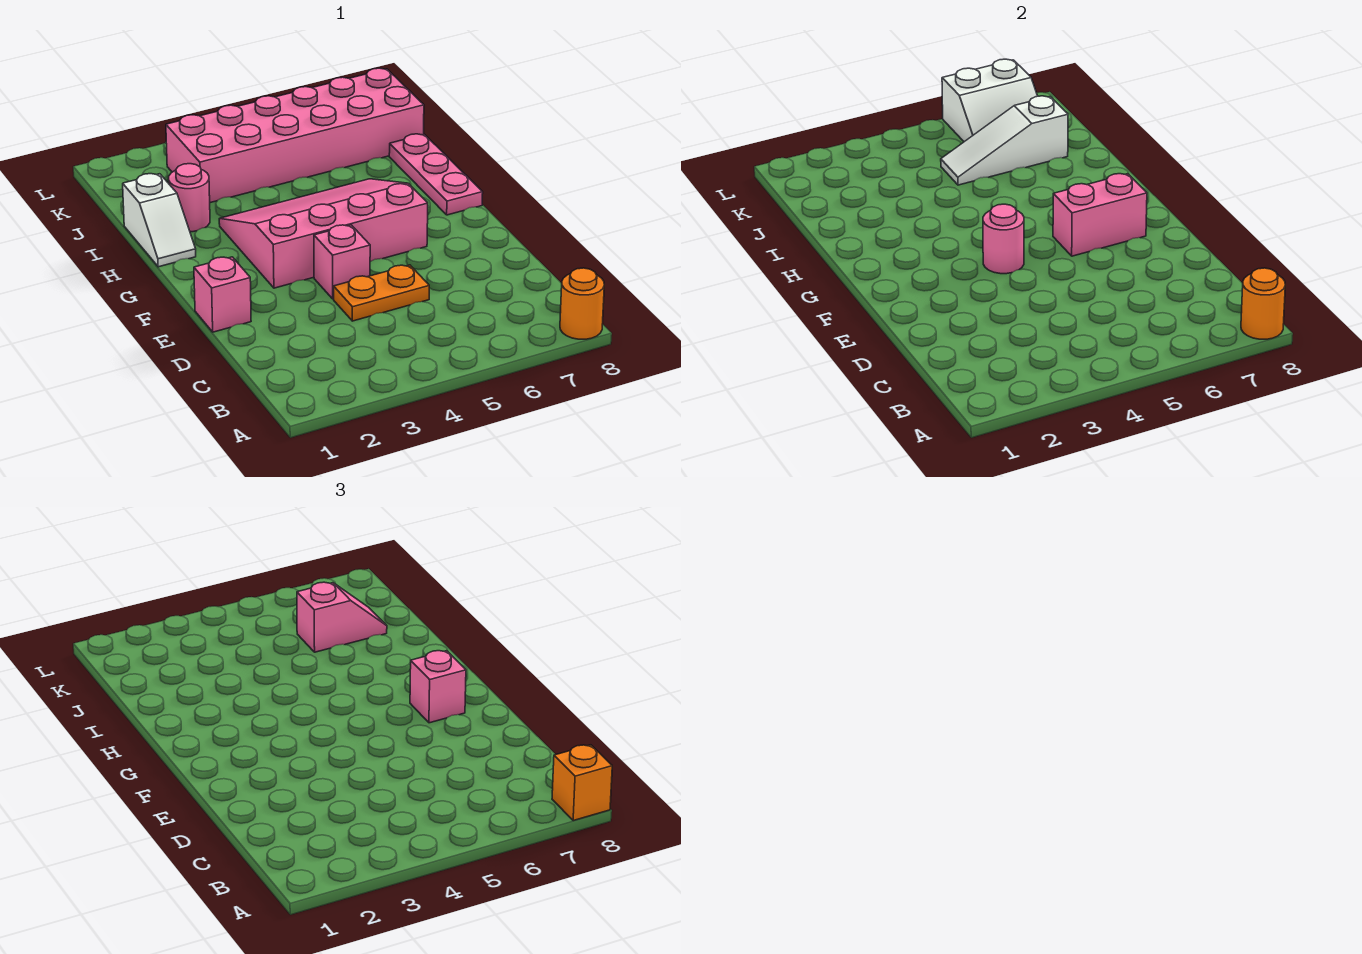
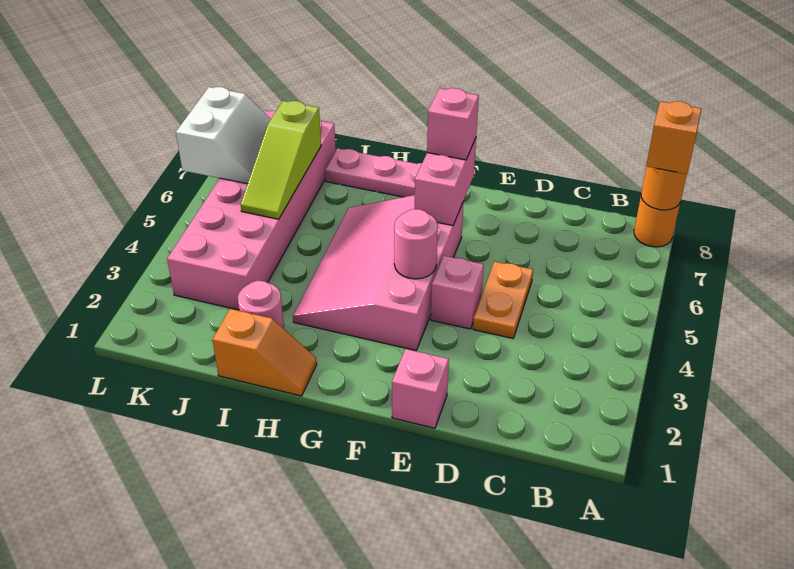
white 1x2 slope [123,174,196,267] -> orange 1x2 slope [212,309,317,396]
white 1x3 slope [941,96,1068,185] -> lime 1x3 slope [241,101,321,219]
pink 1x2 slope [297,582,387,652] -> none

